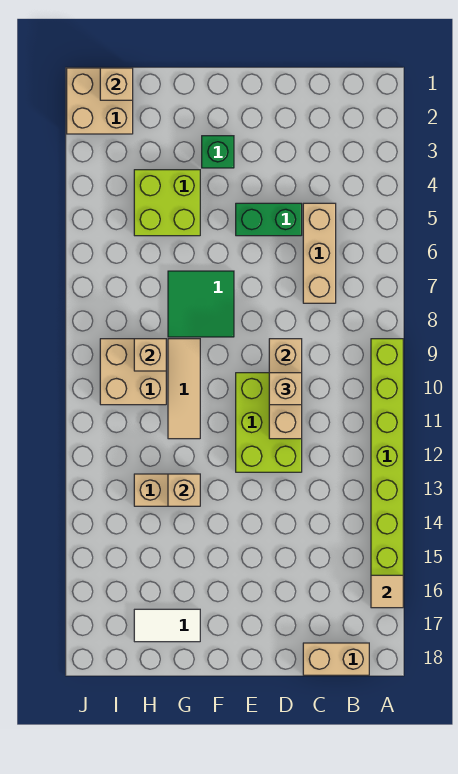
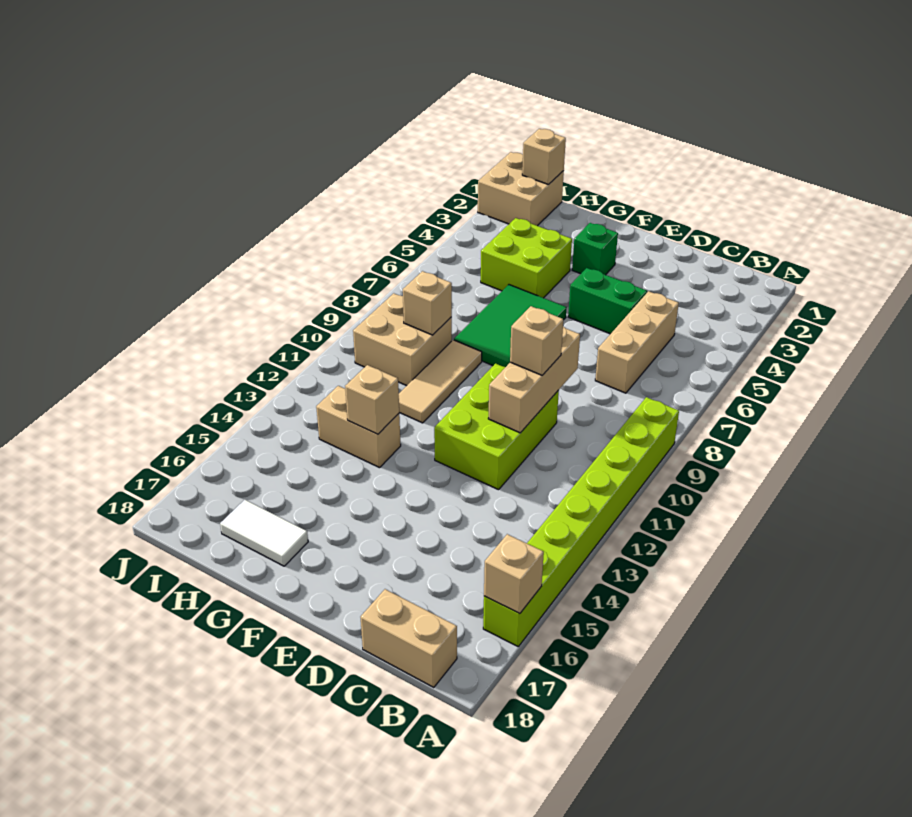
tan 1x1 tile [371,575,403,608] -> tan 1x1 brick [484,534,544,614]
green 2x2 tile [168,271,234,337] -> green 2x3 tile [454,285,567,367]

